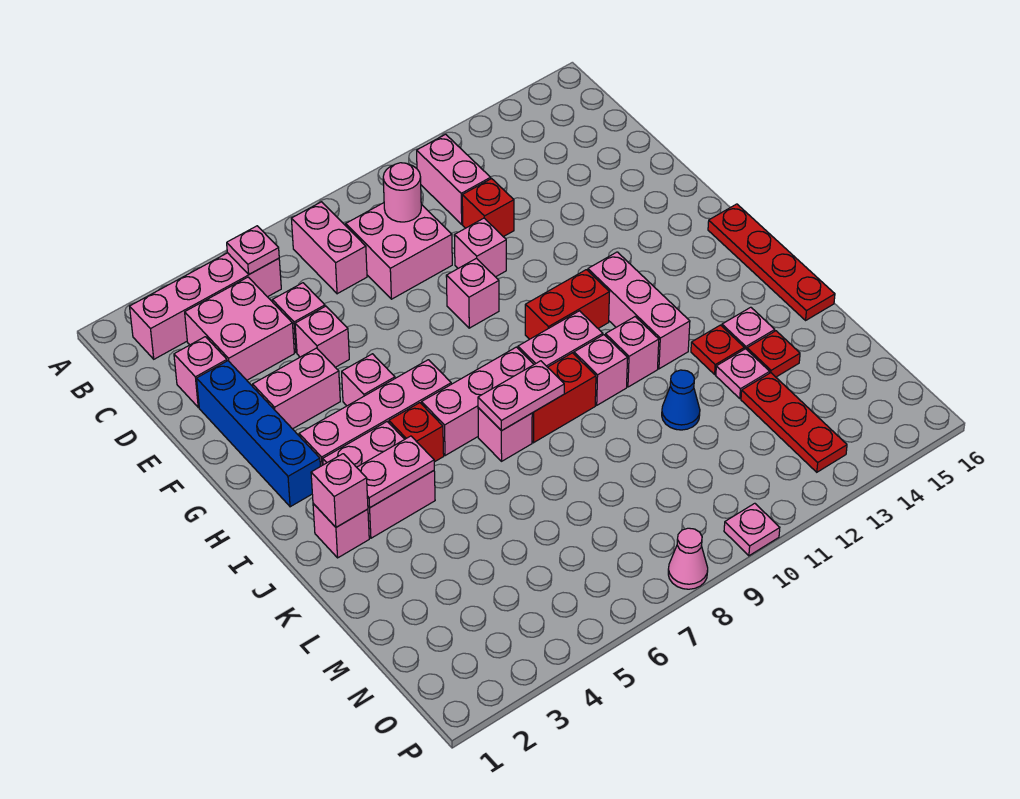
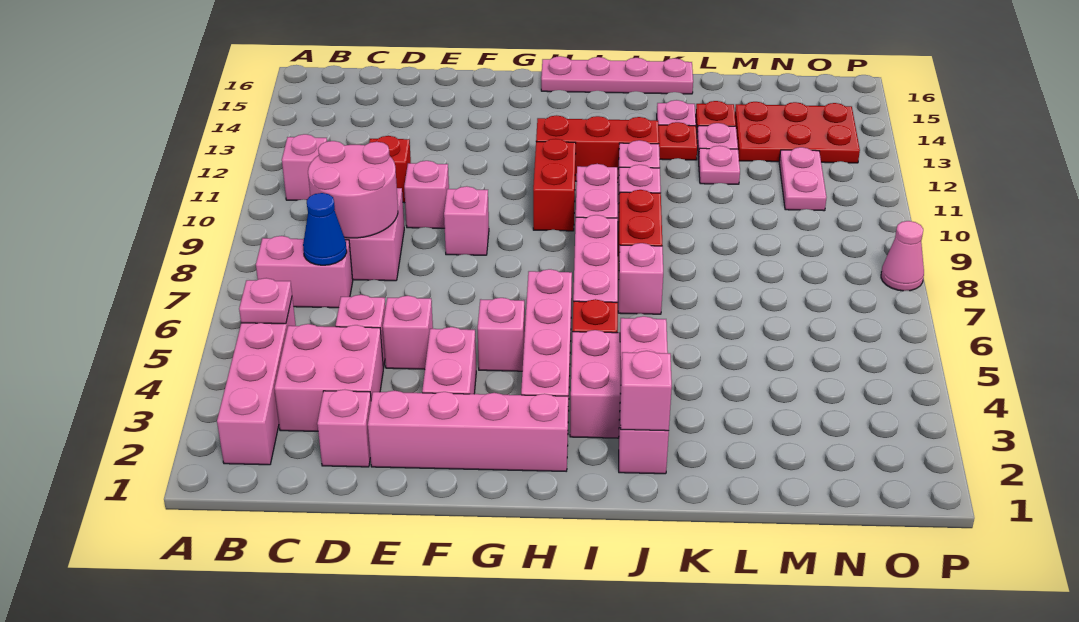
pink 1x2 brick [417,134,491,224] -> pink 1x1 brick [282,134,327,200]
pink 1x1 round brick [383,163,421,222] -> pink 2x2 round brick [308,141,398,238]
blue 1x4 brick [197,361,320,507] -> pink 1x4 brick [368,391,568,471]
pink 1x3 brick [588,252,690,369] -> red 1x3 brick [536,115,659,182]
red 1x4 plate [708,204,835,320] -> pink 1x4 plate [541,56,693,94]
pink 1x2 plate [478,361,564,431] -> pink 1x2 plate moved to [779,147,827,211]
blue 1x1 cone [662,370,700,430] -> blue 1x1 cone moved to [303,193,347,265]
red 1x3 plate [741,373,847,472] -> red 2x3 plate [735,102,860,163]
pink 1x1 plate [724,503,780,556] -> pink 1x1 plate moved to [699,146,740,184]

